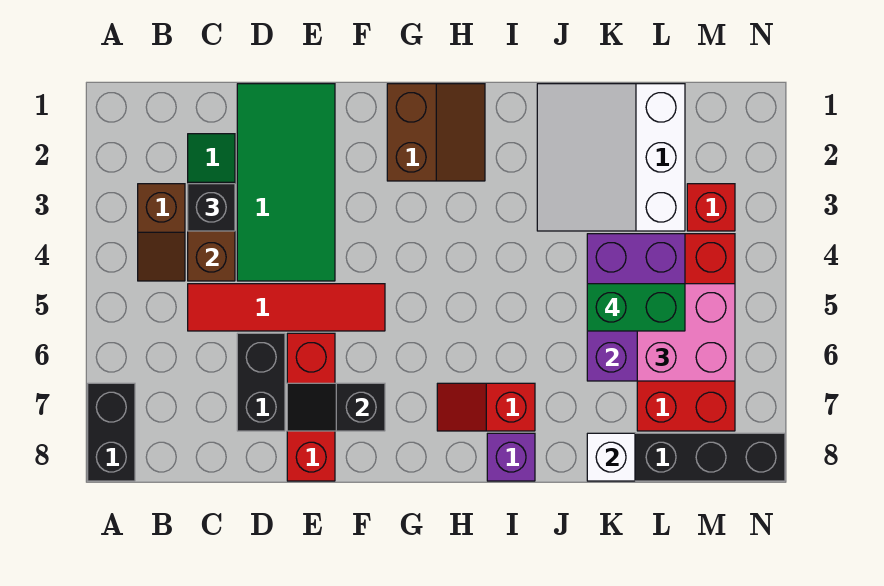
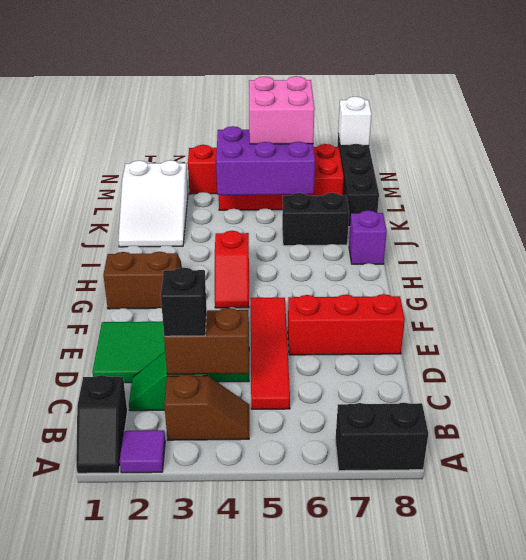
none -> purple 1x1 tile [120,430,165,473]
black 1x2 brick [237,333,285,431] -> black 1x2 brick moved to [282,193,349,246]
black 1x2 slope [287,383,385,431] -> black 1x2 slope moved to [76,375,127,473]
red 1x2 slope [437,383,535,431] -> red 1x2 slope moved to [215,231,249,308]
white 3x3 slope [537,84,685,231] -> white 2x3 slope [118,160,188,247]
green 1x2 brick [587,284,685,331] -> none
white 1x1 brick [587,433,635,481] -> white 1x1 brick moved to [338,97,372,146]

